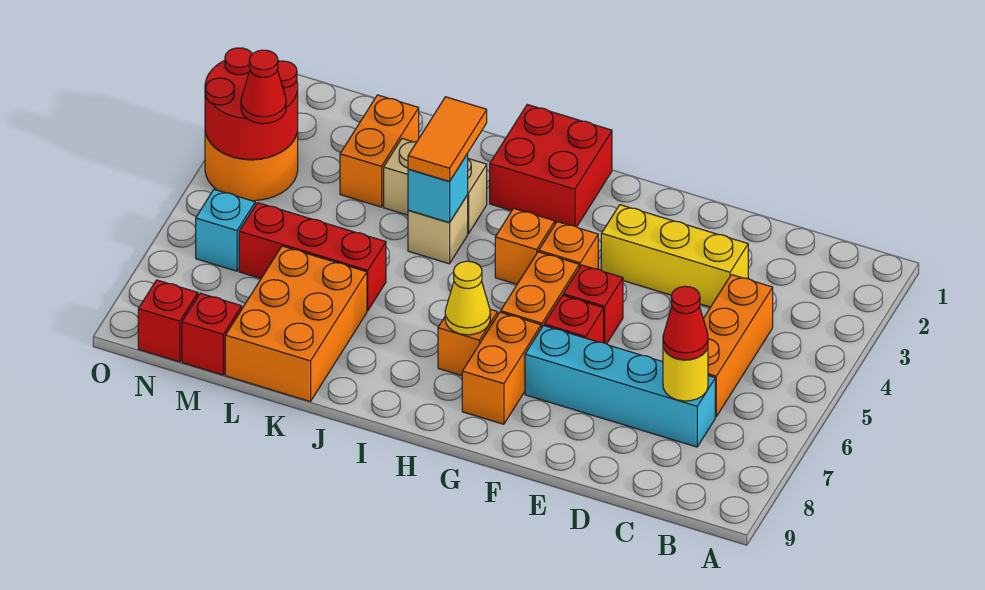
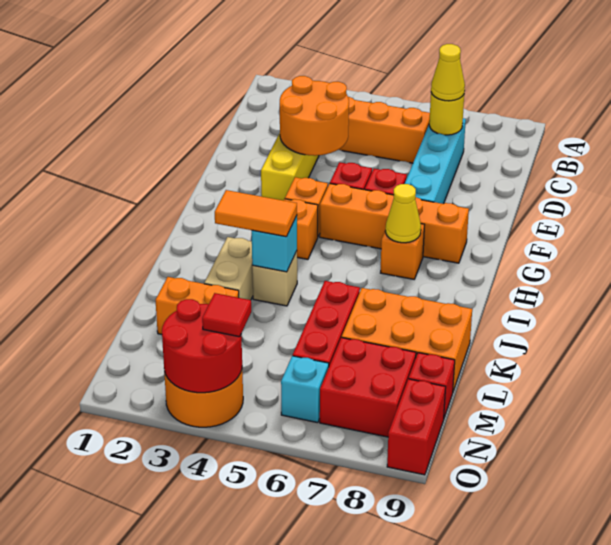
red 1x1 cone [663,286,708,360] -> yellow 1x1 cone [431,44,465,101]
none -> orange 2x2 round brick [279,76,349,156]
red 2x2 brick [490,105,612,227] -> red 2x2 brick moved to [320,337,416,437]
red 1x1 cone [241,50,286,124] -> red 1x1 tile [202,293,251,337]
red 1x1 brick [138,280,198,362] -> red 1x2 brick [387,379,446,475]

